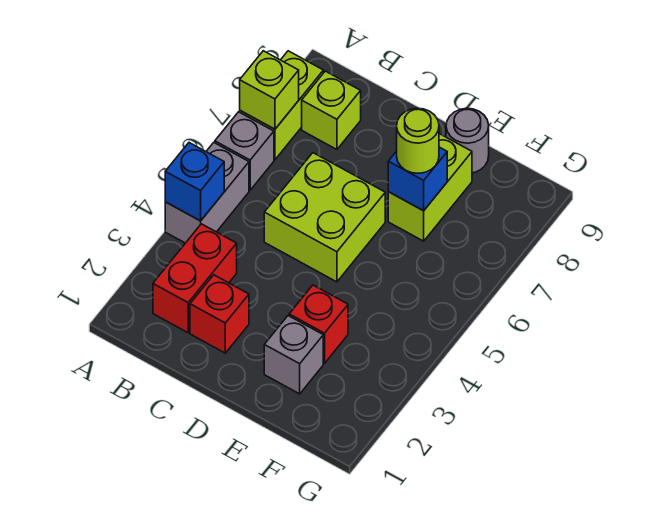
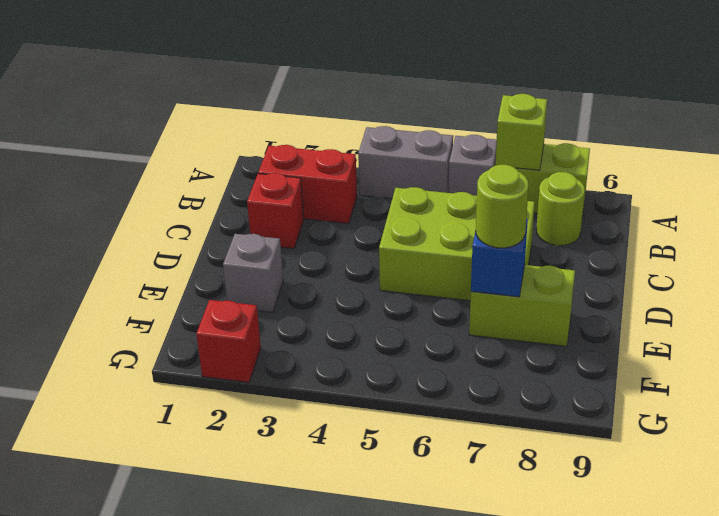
blue 1x1 brick [165,143,224,221] -> none
lime 1x1 brick [302,71,361,149] -> lime 1x1 round brick [536,172,585,246]
lime 2x2 brick [264,153,385,282] -> lime 2x3 brick [379,187,535,301]
red 1x1 brick [289,285,348,363] -> red 1x1 brick moved to [196,300,261,383]
grey 1x1 round brick [446,108,489,173] -> none

